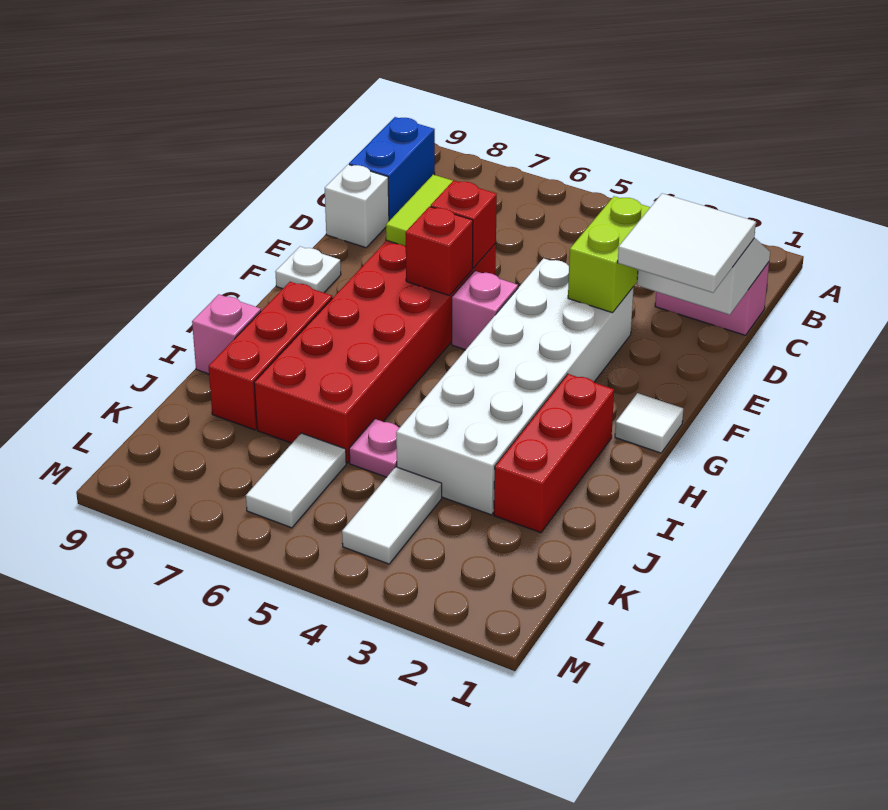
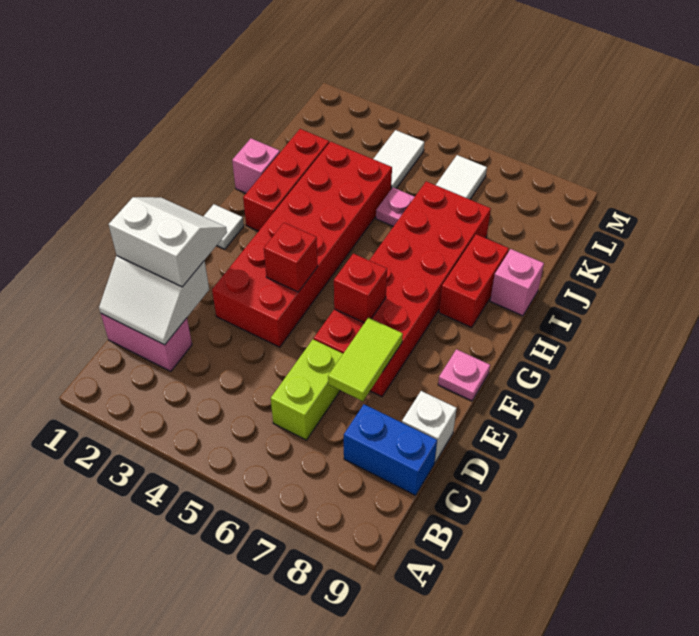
blue 1x2 brick [349,117,435,221] -> blue 1x2 brick turned to [344,404,437,495]
white 2x2 tile [618,193,756,293] -> white 2x2 slope [109,197,227,287]
lime 1x2 brick [568,196,650,313] -> lime 1x2 brick moved to [271,340,343,440]
white 2x6 brick [396,258,634,515] -> red 2x6 brick [212,142,392,347]
red 1x1 brick [431,180,497,268] -> red 1x1 brick moved to [264,223,318,292]
pink 1x1 brick [452,271,518,350] -> pink 1x1 brick moved to [232,138,280,193]
white 1x1 plate [275,247,341,293] -> pink 1x1 plate [438,349,490,401]
red 1x3 brick [208,282,332,430] -> red 1x2 brick [439,234,509,327]

